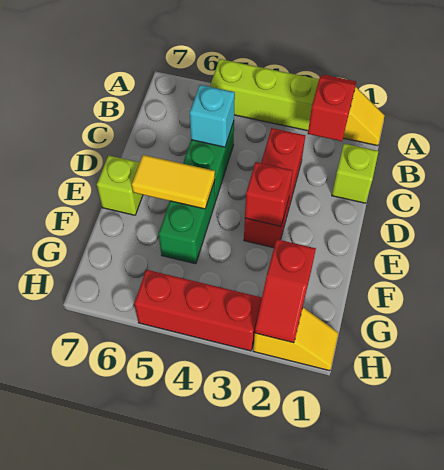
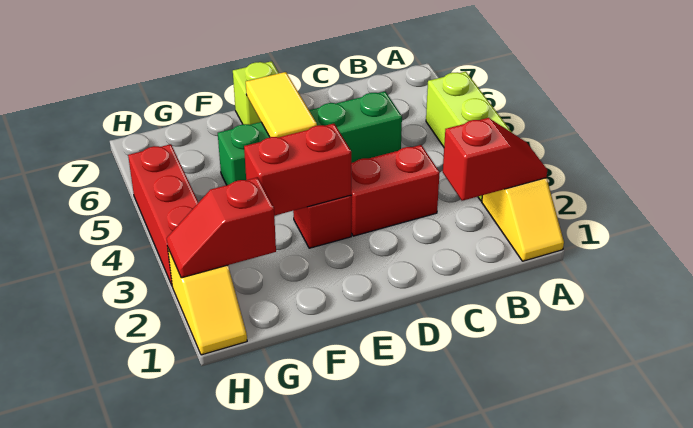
lime 1x1 brick [332,144,378,203] -> none
cyan 1x1 brick [190,85,235,147] -> none
red 1x1 brick [245,162,293,226] -> red 1x2 brick [244,124,351,216]

